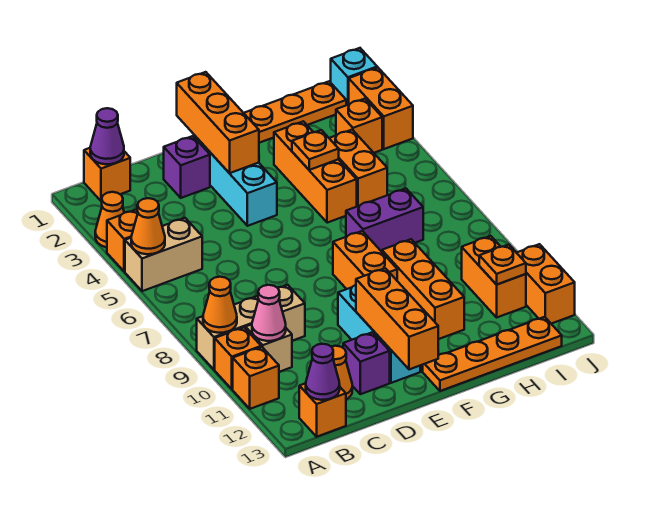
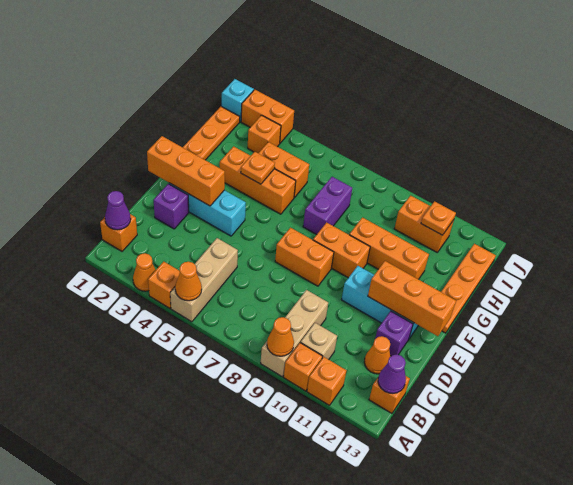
tan 1x2 brick [125,218,202,291] -> tan 1x3 brick [170,238,238,322]
pink 1x1 cone [252,285,286,341] -> none
orange 1x2 brick [517,244,575,324] -> orange 1x2 brick moved to [275,228,334,286]

